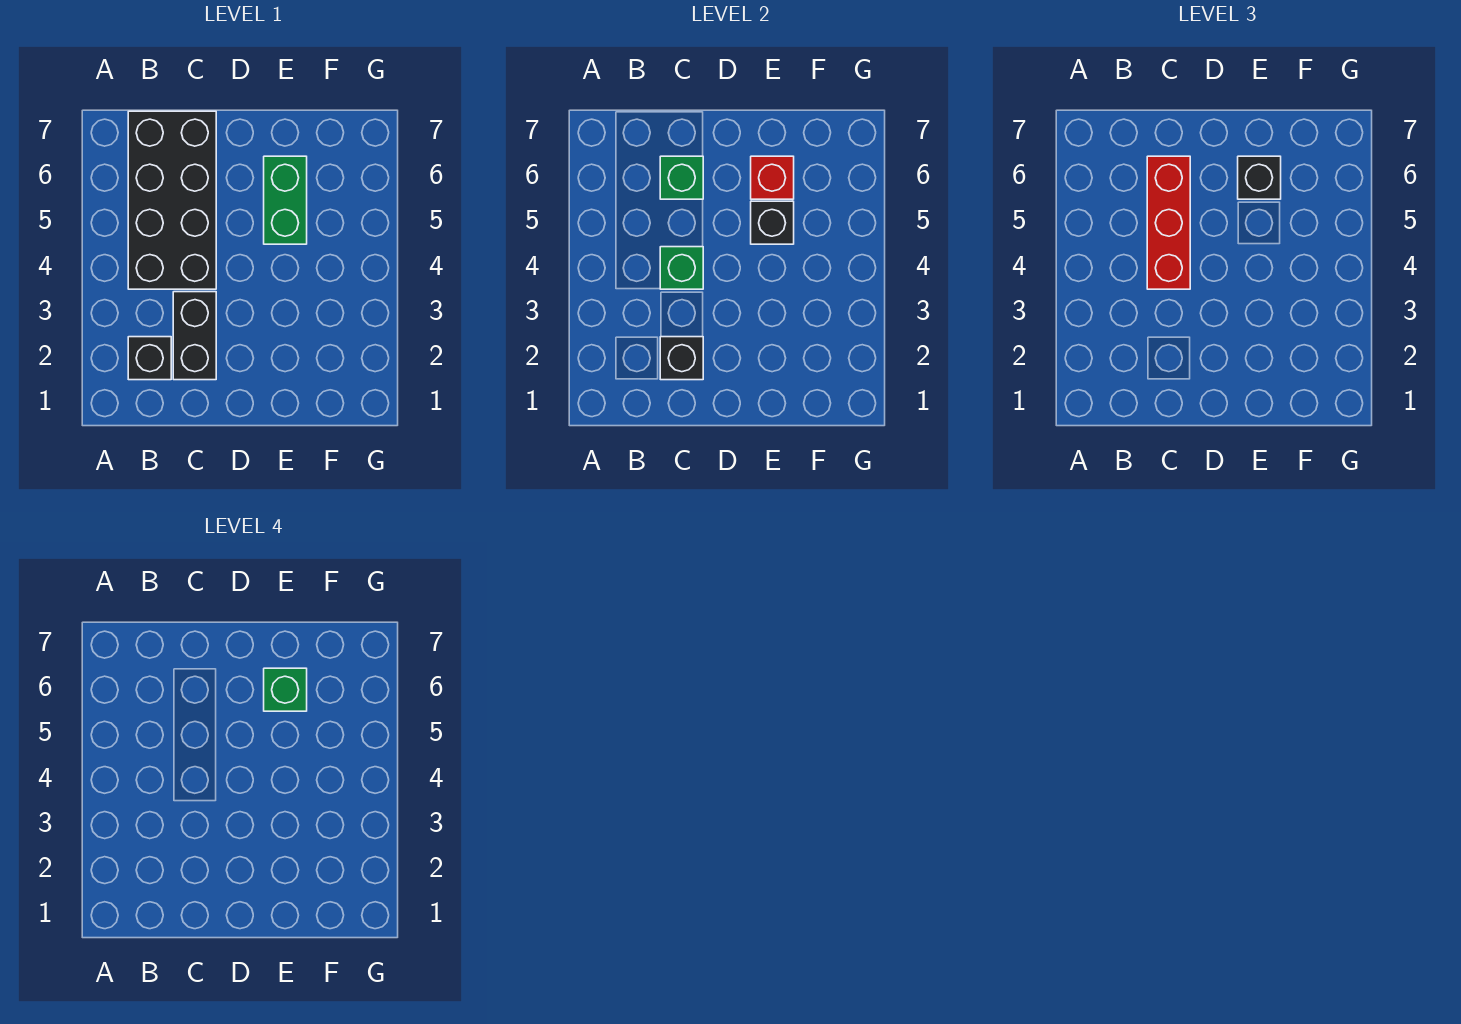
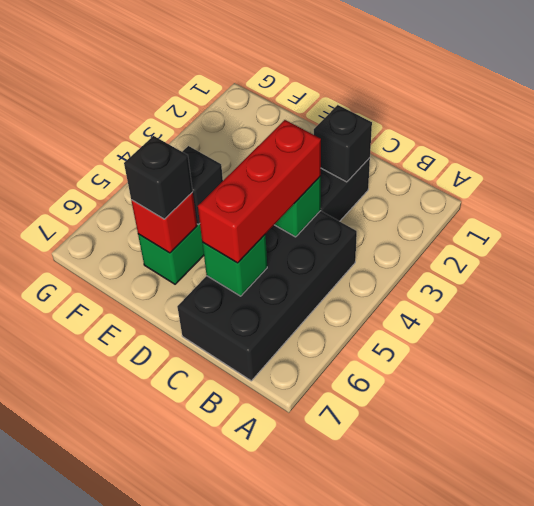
black 1x1 brick [128,337,171,380] -> none
green 1x1 brick [264,668,307,711] -> none

